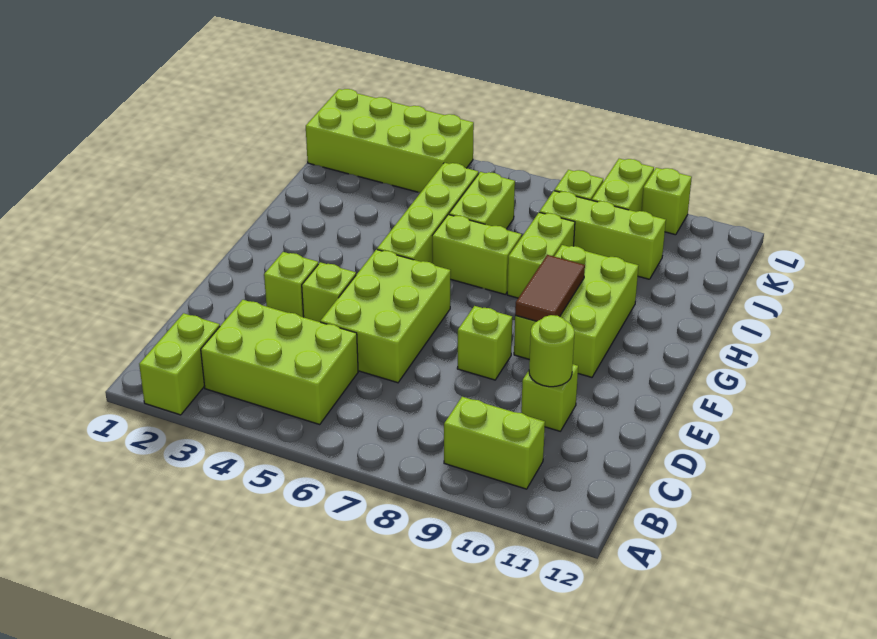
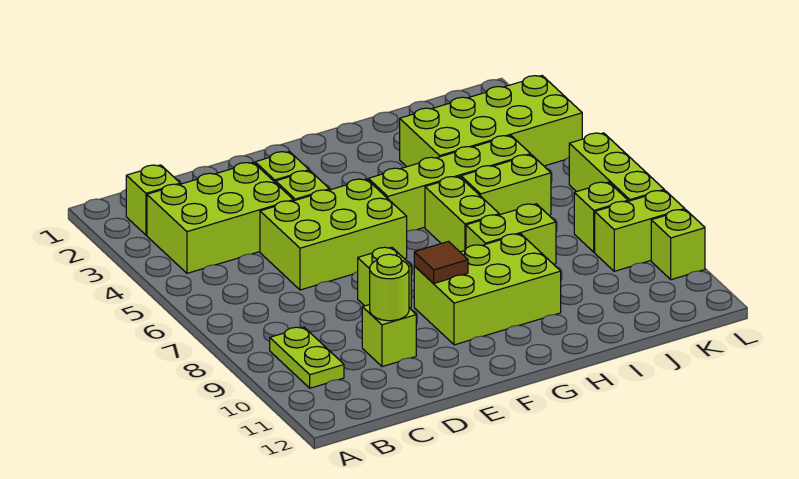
lime 1x2 brick [139,313,220,415] -> lime 1x1 brick [126,165,180,235]
lime 2x3 brick [201,300,358,424] -> lime 2x3 brick turned to [147,162,293,273]
lime 1x2 brick [444,397,545,489] -> lime 1x2 plate [270,327,344,388]
brown 1x2 tile [515,255,585,321] -> brown 1x1 tile [414,242,468,283]
lime 1x3 brick [540,191,666,279] -> lime 1x3 brick moved to [569,133,664,201]
lime 2x4 brick [306,89,474,193] -> lime 2x4 brick turned to [400,76,582,167]

